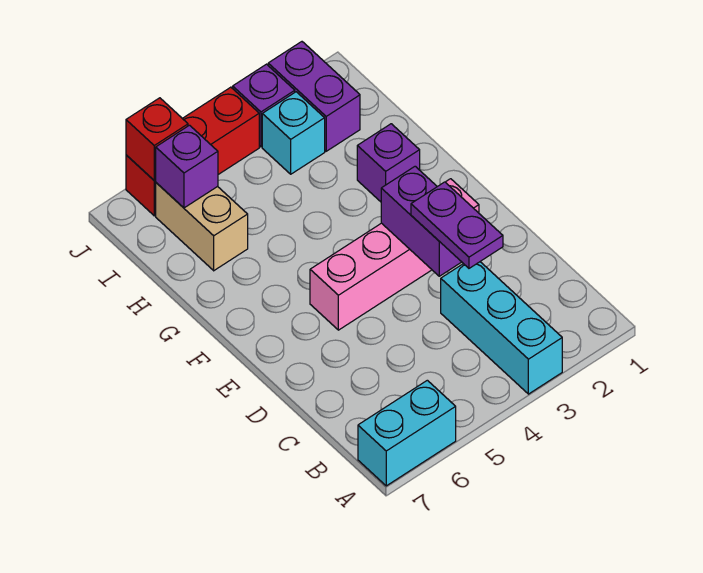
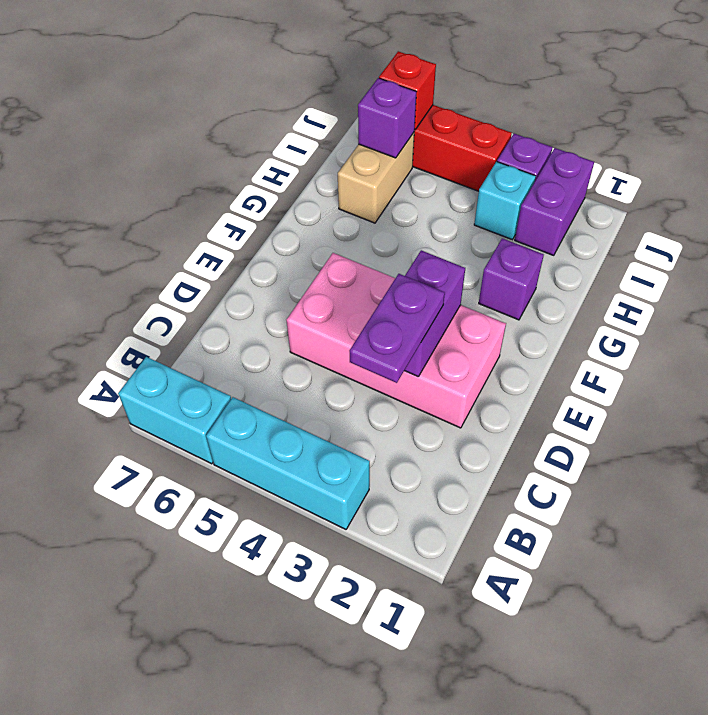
cyan 1x3 brick [441,262,562,394] -> cyan 1x3 brick turned to [206,397,370,529]
pink 1x4 brick [310,179,479,330] -> pink 2x4 brick [287,253,506,428]

